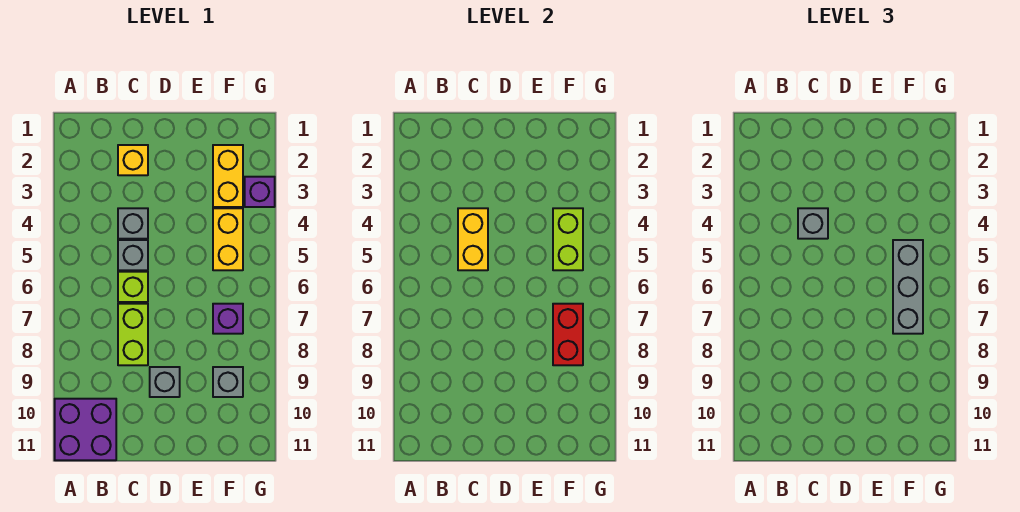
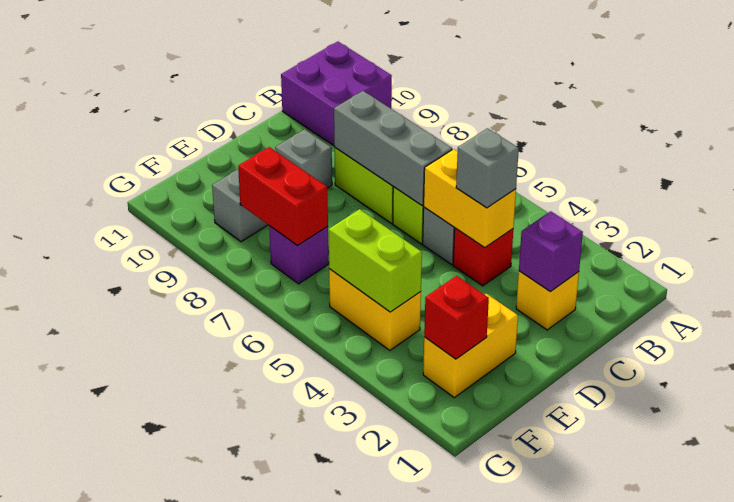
grey 1x1 brick [118,208,148,239] -> red 1x1 brick [453,228,513,286]
yellow 1x2 brick [213,145,243,207] -> yellow 1x2 brick turned to [423,294,518,398]
none -> red 1x1 brick [424,276,489,359]
grey 1x3 brick [893,240,923,334] -> grey 1x3 brick moved to [334,91,452,205]
purple 1x1 brick [245,177,275,207] -> purple 1x1 brick moved to [519,211,583,292]

